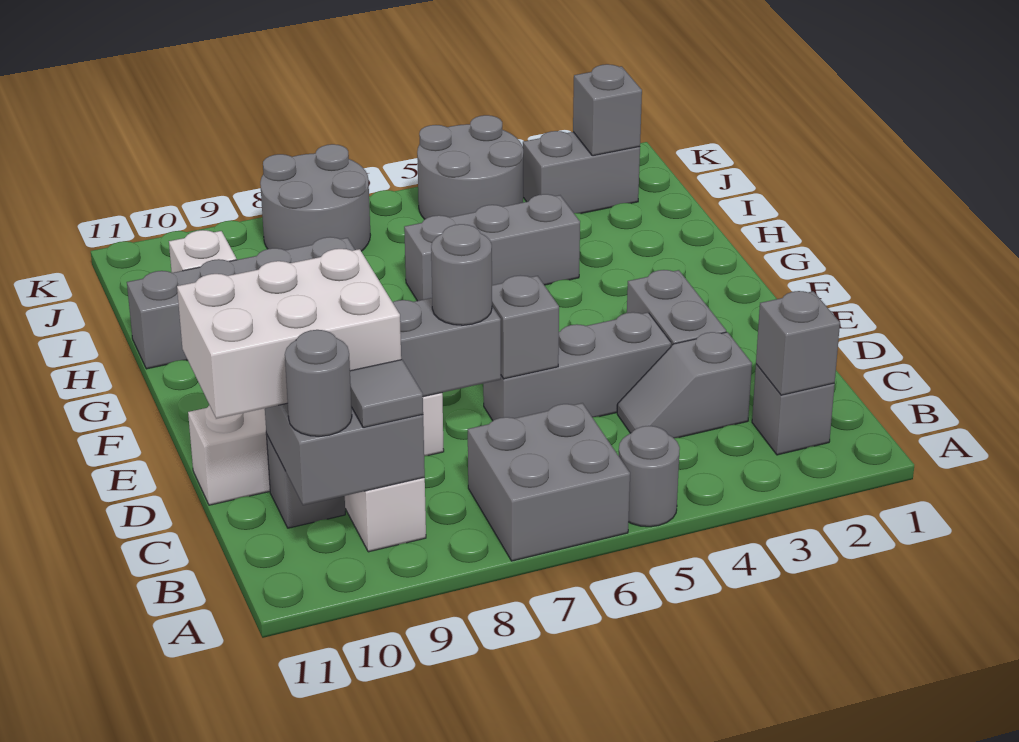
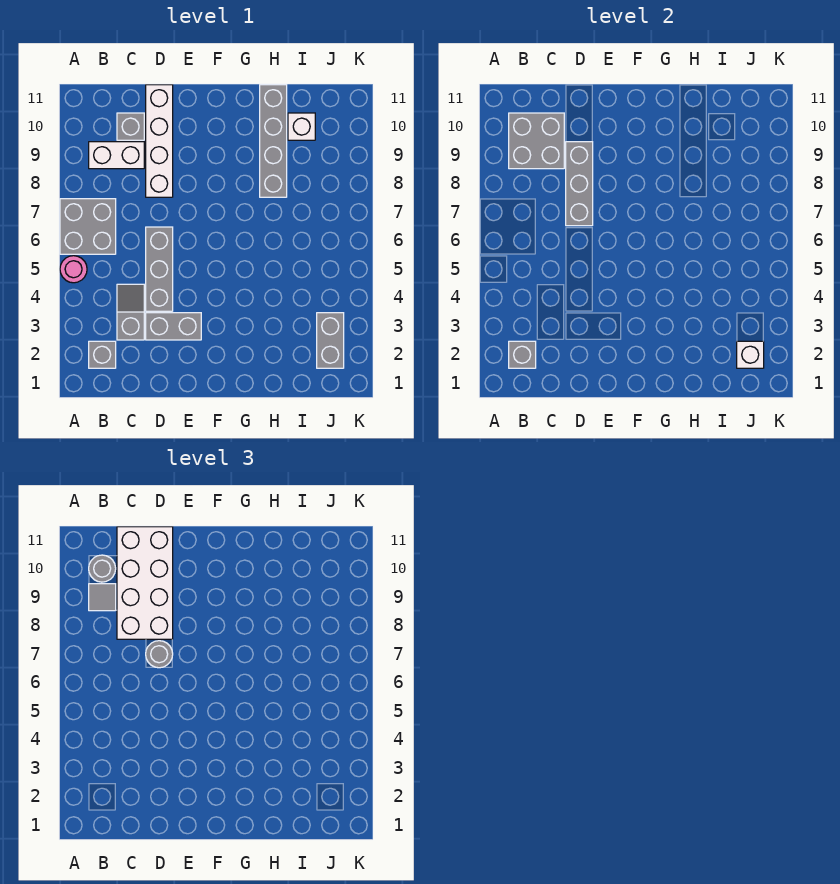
grey 1x1 round brick [619,426,680,527] -> pink 1x1 round brick [60,256,87,283]
white 2x3 brick [177,249,401,419] -> white 2x4 brick [117,527,173,639]
grey 1x1 brick [492,275,559,379] -> none
grey 1x3 brick [404,194,580,301] -> none
grey 1x1 brick [573,64,642,156] -> white 1x1 brick [737,341,764,368]
grey 2x2 round brick [417,115,523,219] -> none
grey 2x2 round brick [260,144,370,251] -> none

